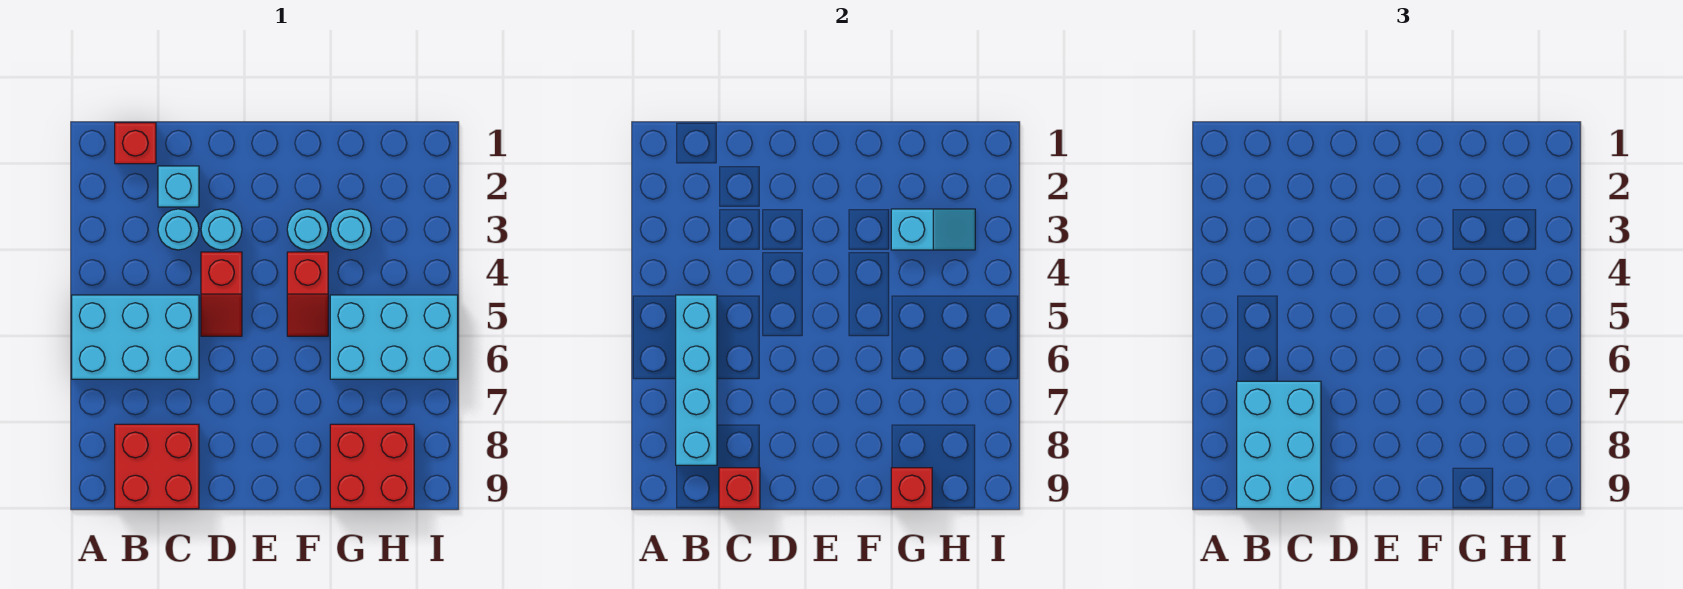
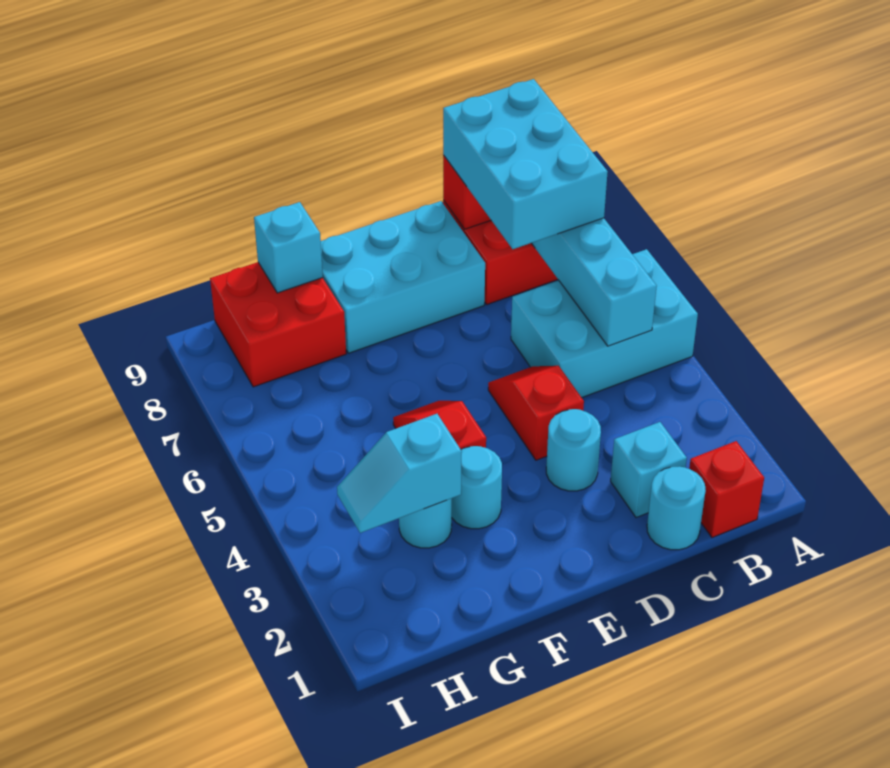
cyan 1x1 round brick [158,209,199,250] -> cyan 1x1 round brick moved to [647,466,706,550]
cyan 2x3 brick [330,295,458,379] -> cyan 2x3 brick moved to [321,201,485,353]
red 1x1 brick [891,468,932,509] -> cyan 1x1 brick [254,202,323,293]

